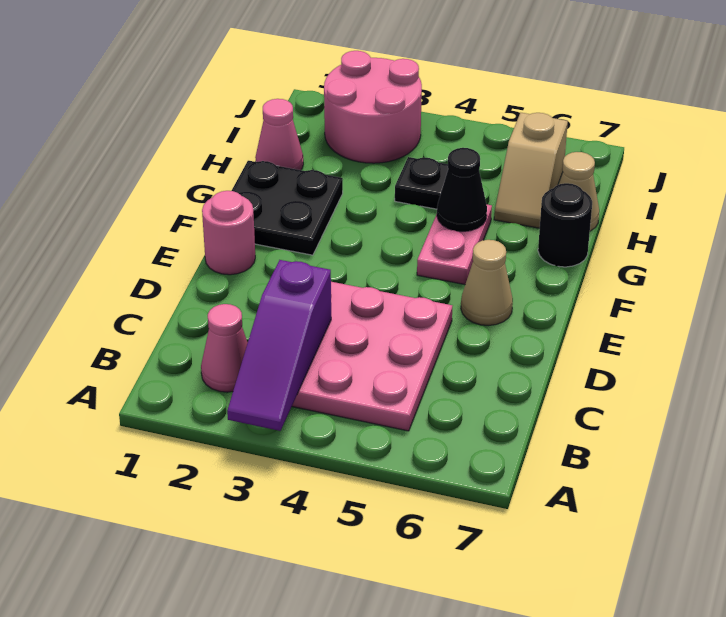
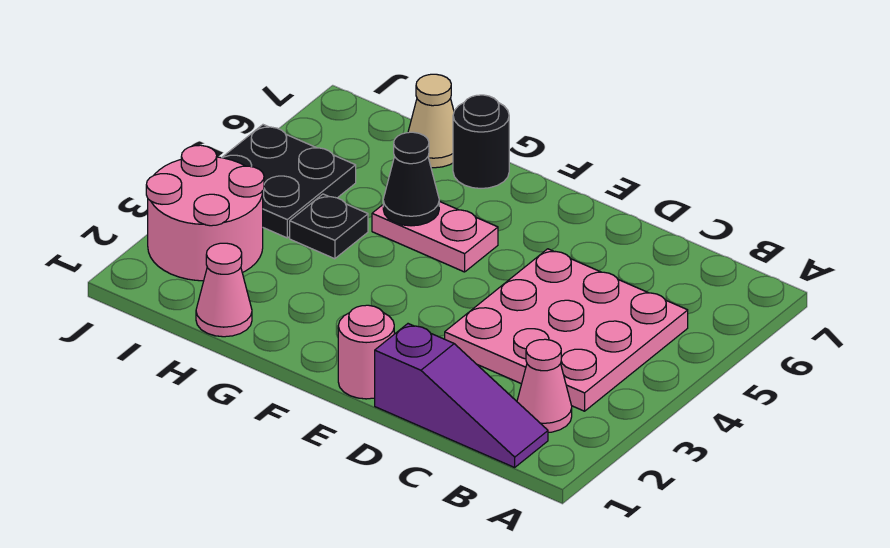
purple 1x3 slope [227,260,331,431] -> purple 1x3 slope moved to [375,324,548,467]
tan 1x1 cone [461,240,513,326] -> none
black 2x2 plate [232,161,343,255] -> black 2x2 plate moved to [222,125,356,238]
tan 1x2 slope [494,113,568,228] -> none

